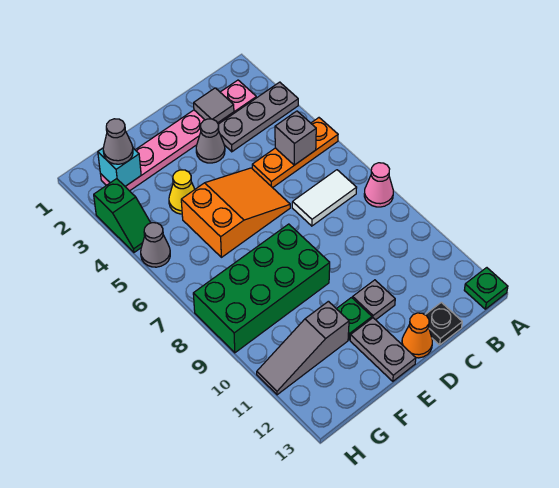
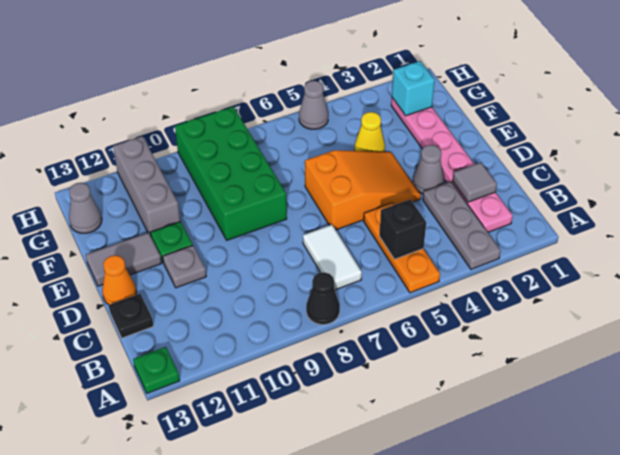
pink 1x1 cone [364,163,393,207] -> black 1x1 cone [306,272,340,325]
grey 1x1 brick [275,111,316,165] -> black 1x1 brick [379,199,426,259]
orange 2x3 slope [181,168,290,257] -> orange 2x3 slope turned to [305,150,421,230]
grey 1x2 plate [350,318,416,381] -> grey 1x2 tile [86,233,162,286]
grey 1x3 slope [257,301,349,395] -> grey 1x3 brick [113,136,180,235]
grey 1x1 cone [103,119,133,164] -> grey 1x1 cone moved to [69,183,102,233]
green 1x2 slope [94,179,150,252] -> none

